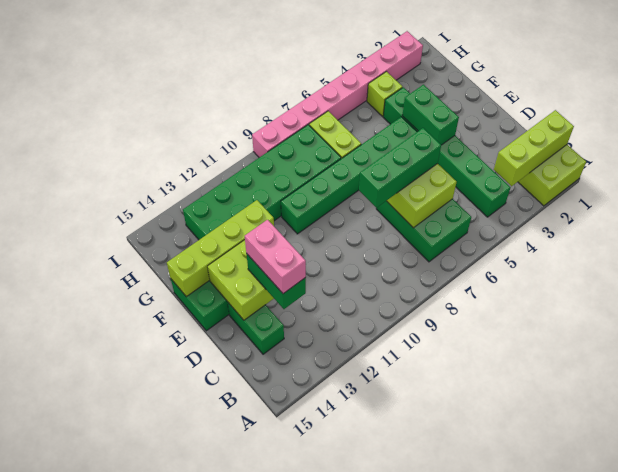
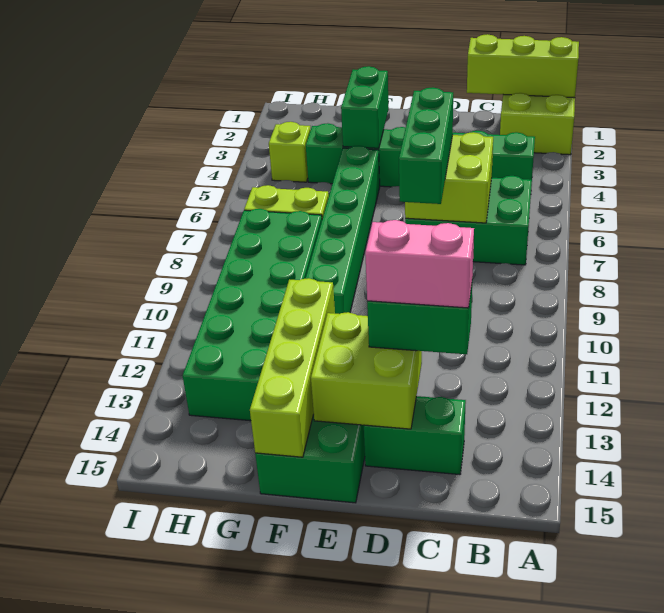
lime 1x3 brick [494,110,574,186] -> lime 1x3 brick turned to [467,34,579,98]
green 1x2 brick [402,85,459,145] -> green 1x2 brick turned to [341,66,389,148]
pink 1x8 brick [252,31,423,157] -> none

